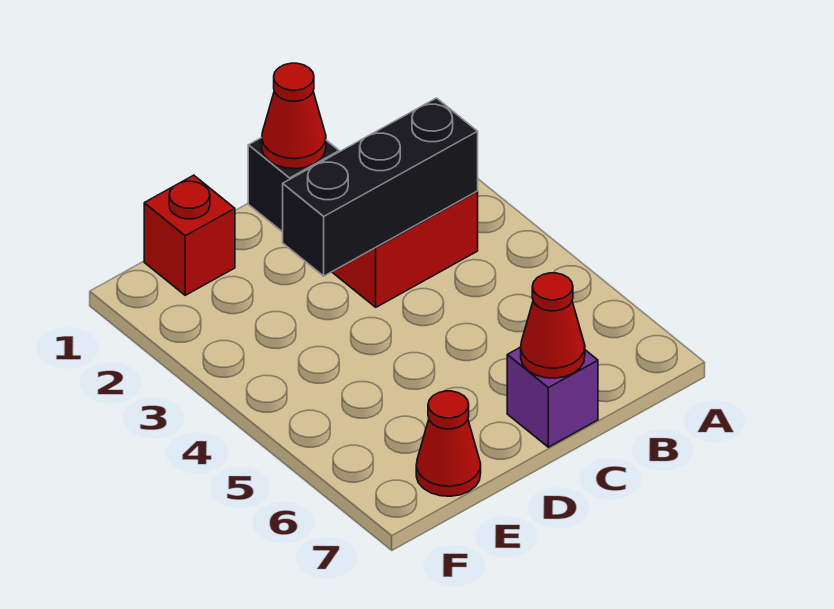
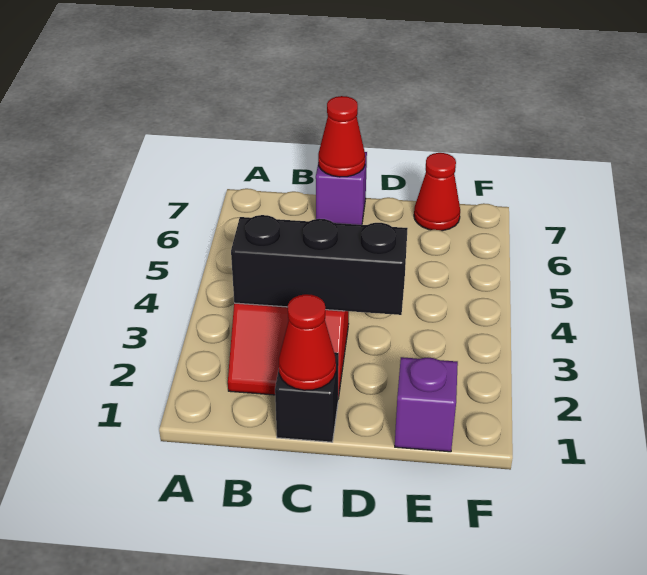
red 1x1 brick [144,175,235,295] -> purple 1x1 brick [395,357,458,452]

